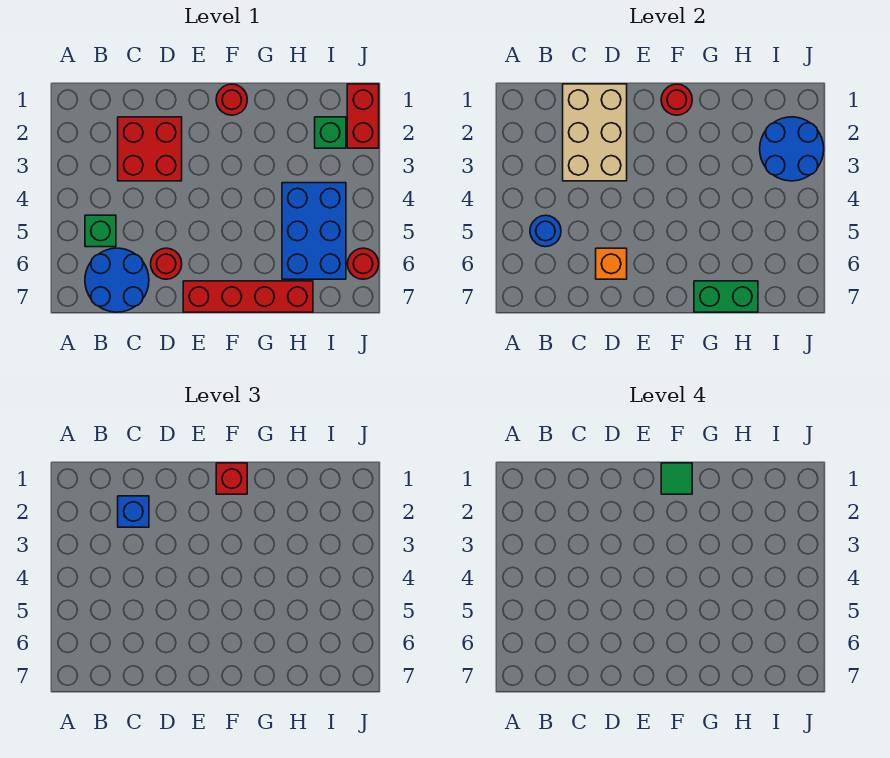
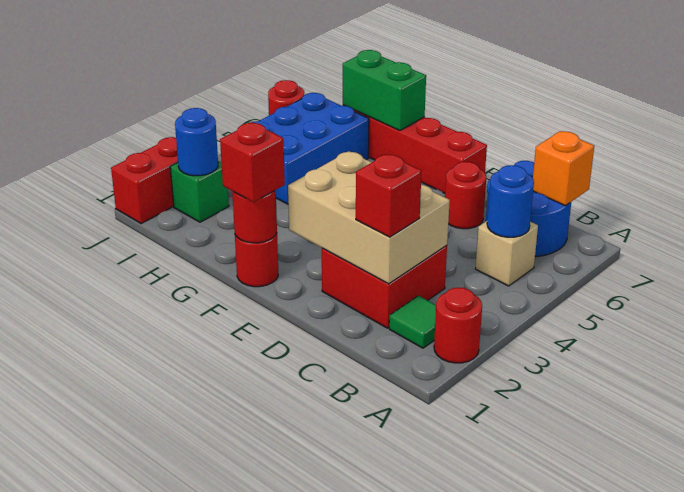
none -> red 1x1 round brick [434,287,482,363]
green 1x1 brick [85,215,116,247] -> tan 1x1 brick [475,221,538,286]
tan 2x3 brick [563,84,627,181] -> tan 2x3 brick turned to [288,151,450,284]
blue 1x1 brick [118,496,149,527] -> red 1x1 brick [356,154,422,237]
orange 1x1 brick [596,248,627,279] -> orange 1x1 brick moved to [533,131,594,206]
green 1x1 tile [661,463,692,494] -> green 1x1 tile moved to [389,296,436,348]
blue 2x2 round brick [760,117,824,181] -> blue 1x1 round brick [175,108,218,176]

